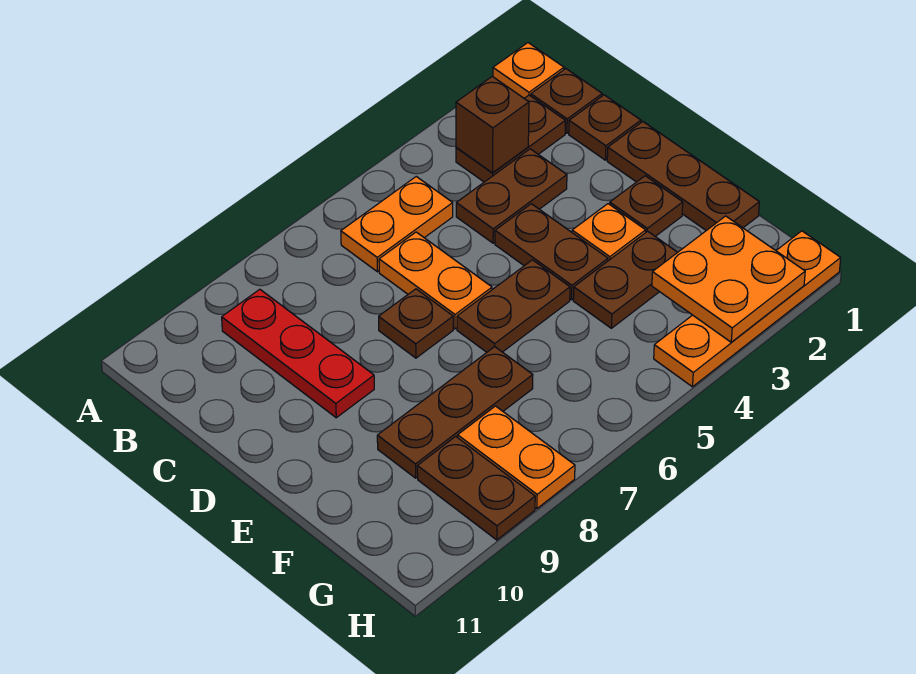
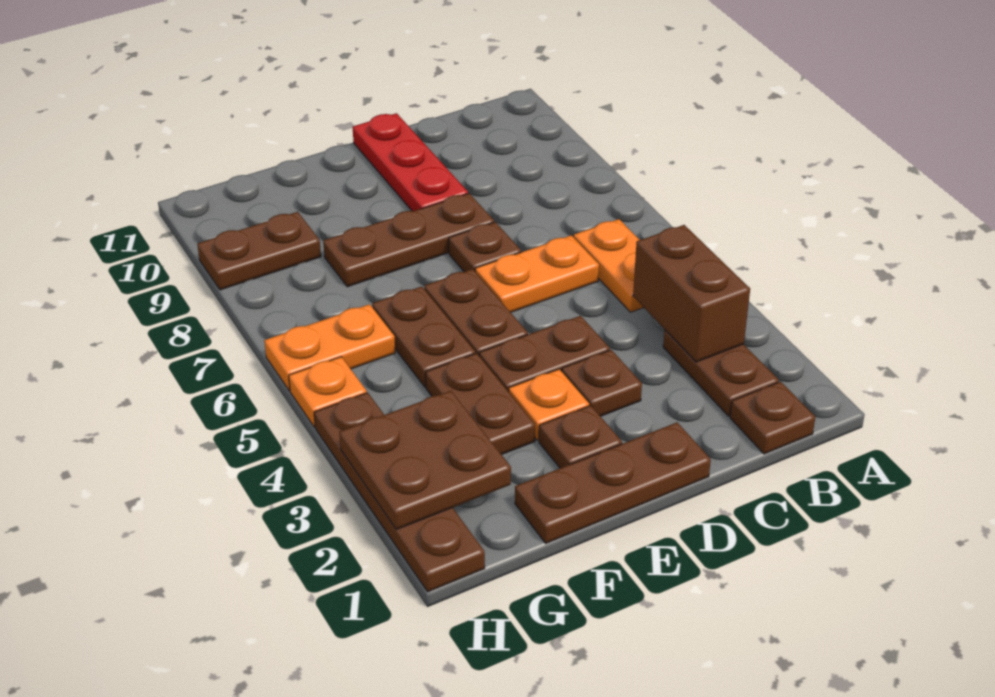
orange 1x1 plate [493,43,564,98] -> orange 1x1 plate moved to [289,357,367,427]
brown 1x1 brick [456,76,529,173] -> brown 1x2 brick [633,225,750,362]
red 1x3 plate [222,289,374,418] -> red 1x3 plate turned to [353,113,468,211]
brown 1x1 plate [569,95,641,160] -> brown 1x1 plate moved to [562,350,642,416]
brown 1x2 plate [456,149,567,243] -> brown 1x2 plate moved to [372,286,475,387]
brown 1x3 plate [377,347,533,478] -> brown 1x3 plate turned to [323,193,494,287]
orange 2x2 plate [652,216,805,342] -> brown 2x2 plate [339,391,511,530]
orange 1x2 plate [458,406,575,509] -> orange 1x2 plate moved to [264,304,395,391]
orange 1x4 plate [654,231,841,387] -> brown 1x4 plate [314,393,485,592]

